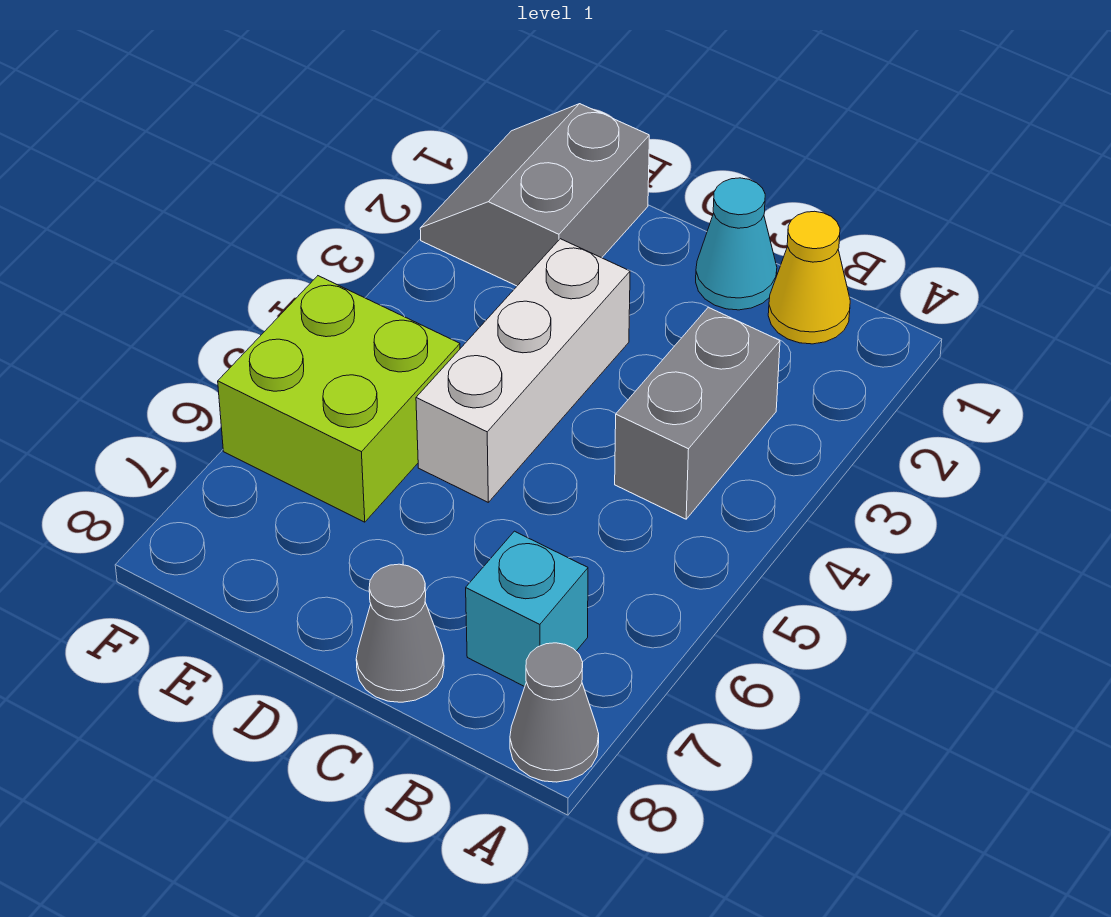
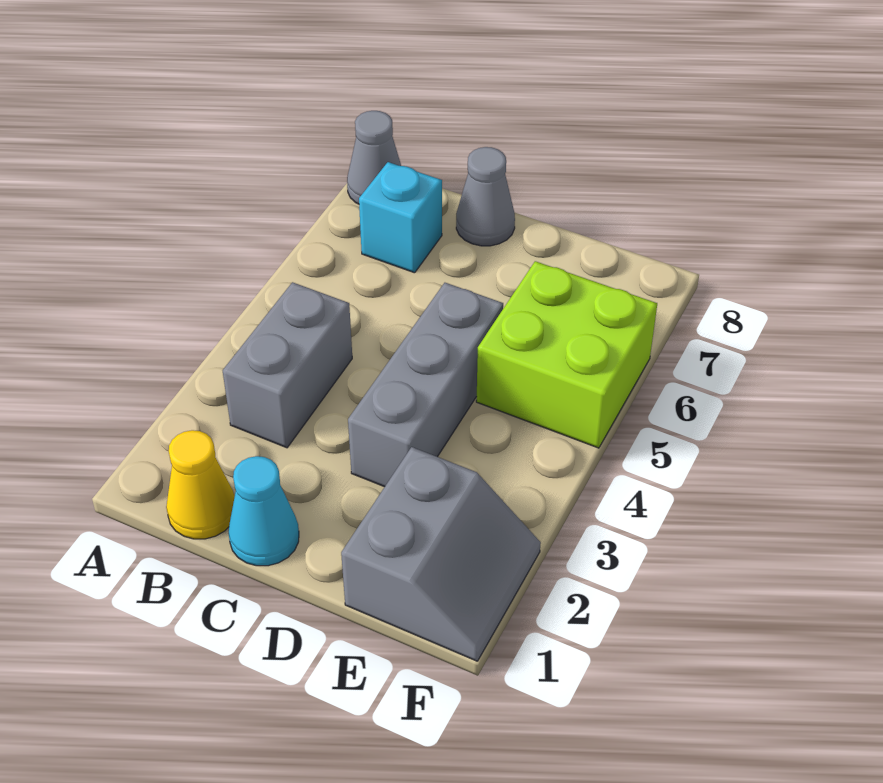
white 1x3 brick [416,239,630,502] -> grey 1x3 brick [348,283,503,487]

